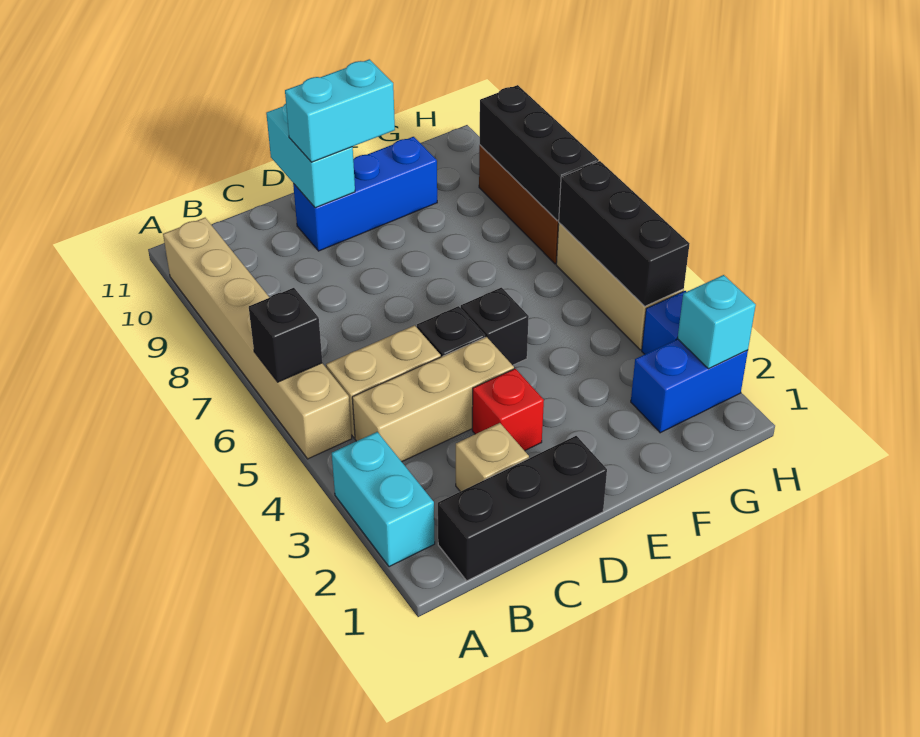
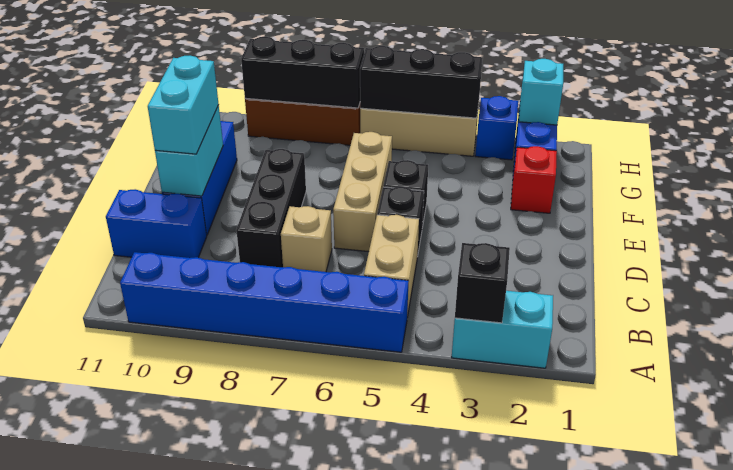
tan 1x6 brick [163,218,352,459] -> blue 1x6 brick [120,252,409,352]
black 1x1 brick [249,288,322,382] -> black 1x1 brick moved to [455,243,510,323]
black 1x3 brick [438,436,607,581] -> black 1x3 brick moved to [236,149,306,267]
tan 1x3 brick [352,337,514,462] -> tan 1x3 brick moved to [333,132,392,252]
tan 1x1 brick [456,423,529,492] -> tan 1x1 brick moved to [281,206,332,272]
none -> blue 1x2 brick [106,189,207,258]
red 1x1 brick [472,369,544,451] -> red 1x1 brick moved to [511,146,557,213]
cyan 1x2 brick [266,104,355,208] -> cyan 1x2 brick turned to [155,105,223,196]

